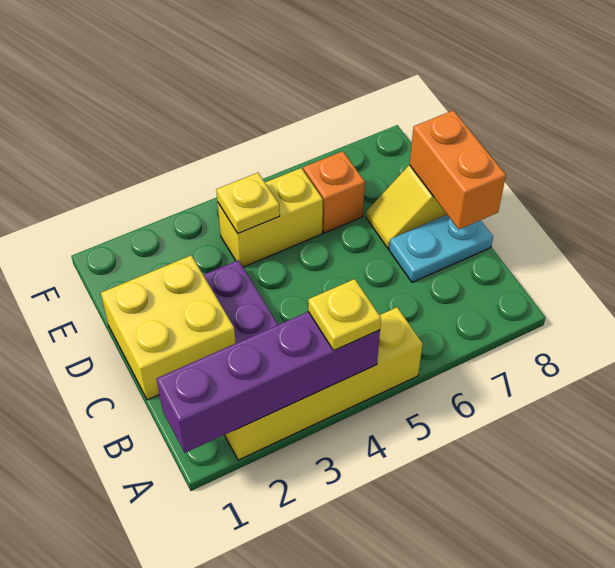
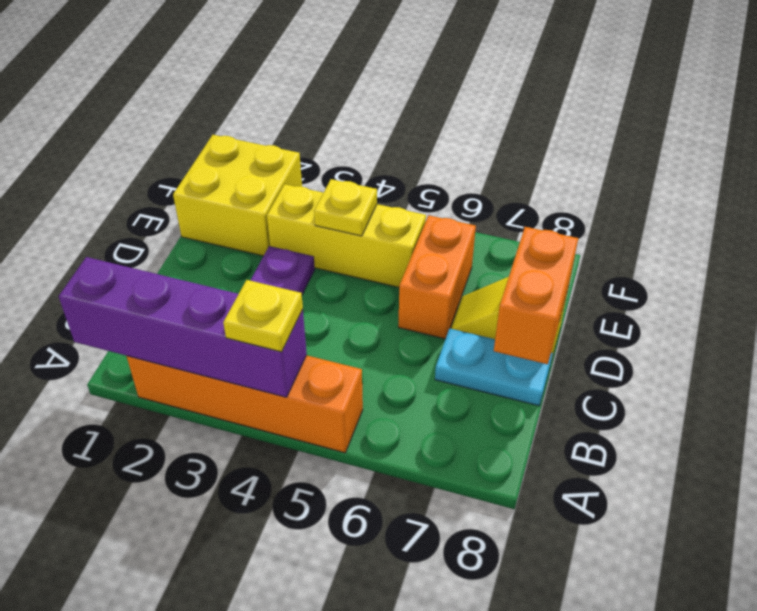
yellow 1x4 brick [225,307,423,460] -> orange 1x4 brick [127,355,363,453]
yellow 2x2 brick [101,255,236,400] -> yellow 2x2 brick moved to [173,135,302,256]
yellow 1x2 brick [218,168,323,267] -> yellow 1x3 brick [267,184,426,287]
orange 1x1 brick [303,151,365,233] -> orange 1x2 brick [398,215,476,339]

